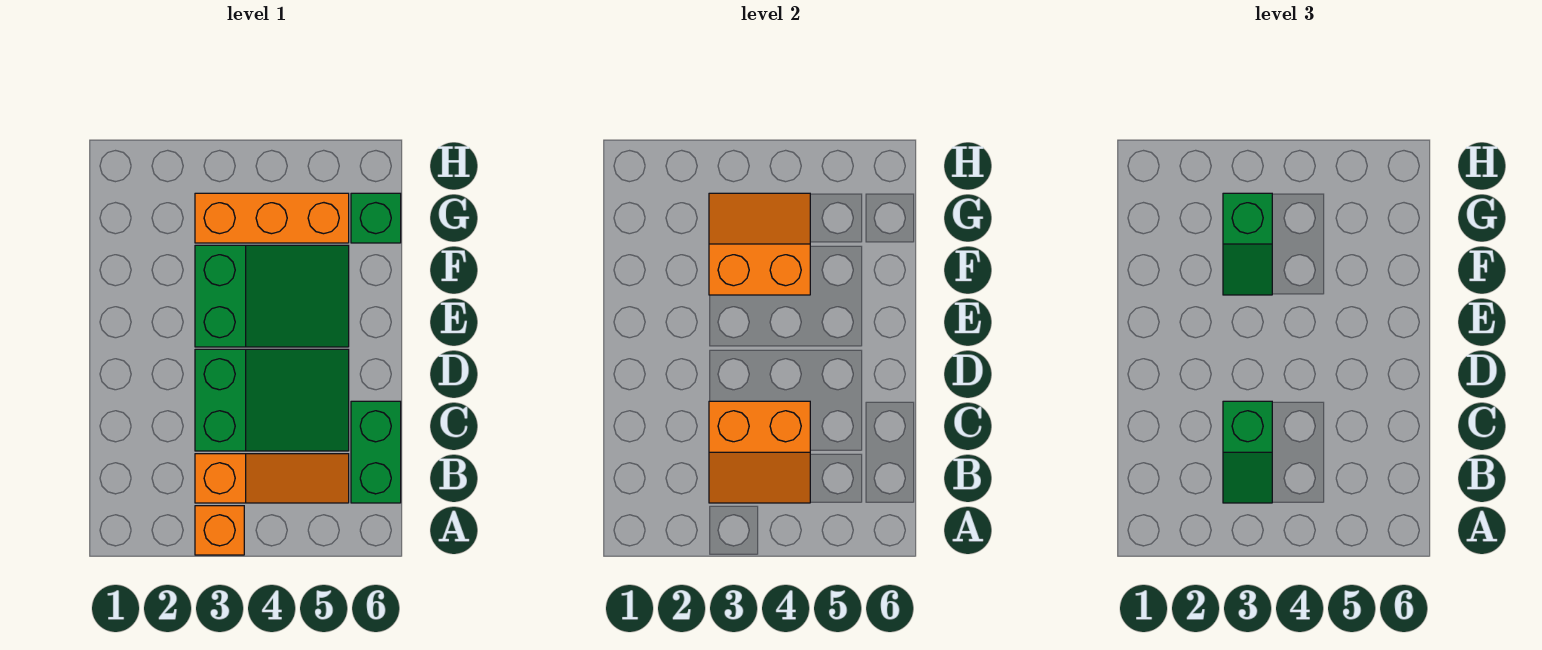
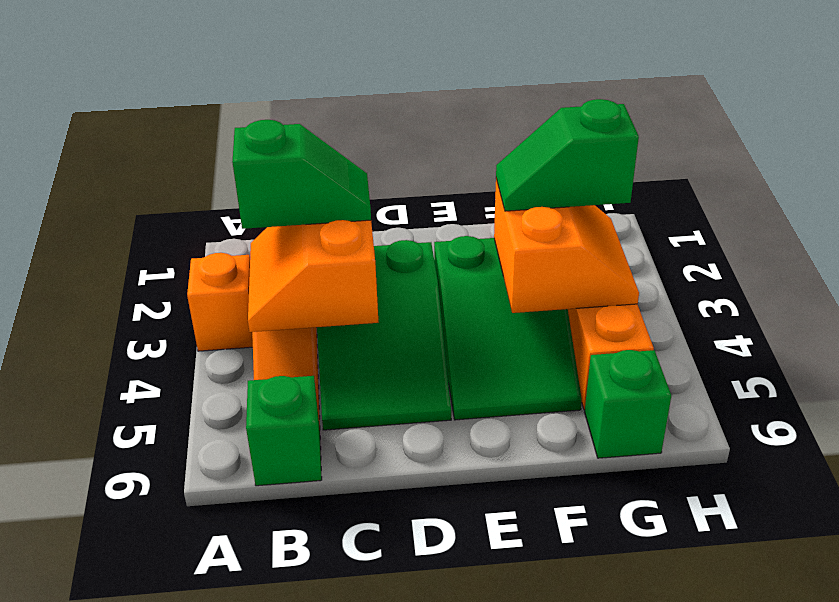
green 1x2 slope [1223,401,1272,503] -> green 1x2 slope turned to [232,120,371,229]
green 1x2 brick [351,401,401,503] -> green 1x1 brick [246,376,322,486]

